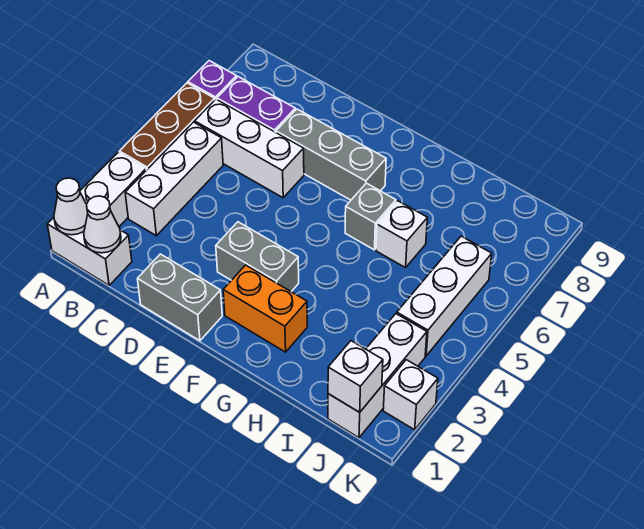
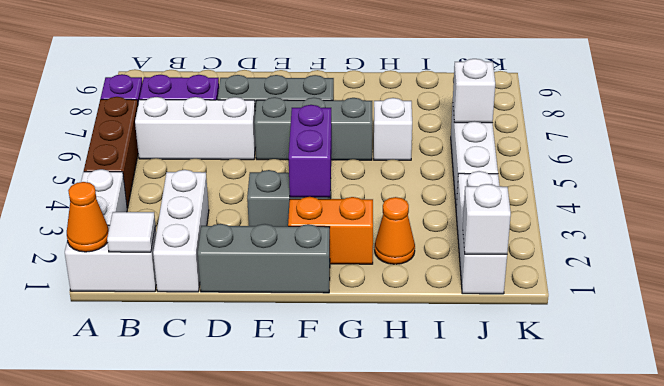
white 1x1 cone [54,178,88,235] -> orange 1x1 cone [67,182,109,252]
white 1x1 cone [84,196,121,253] -> white 1x1 tile [107,212,155,252]
white 1x3 brick [125,122,223,236] -> white 1x3 brick moved to [153,170,209,292]
grey 1x2 brick [138,254,222,341] -> grey 1x3 brick [198,224,330,293]
none -> purple 1x2 brick [289,105,332,197]
grey 1x1 brick [345,183,396,250] -> grey 1x3 brick [254,97,372,160]
none -> orange 1x1 cone [375,197,415,264]
white 1x1 brick [383,360,438,430] -> white 1x1 brick moved to [453,59,495,123]

